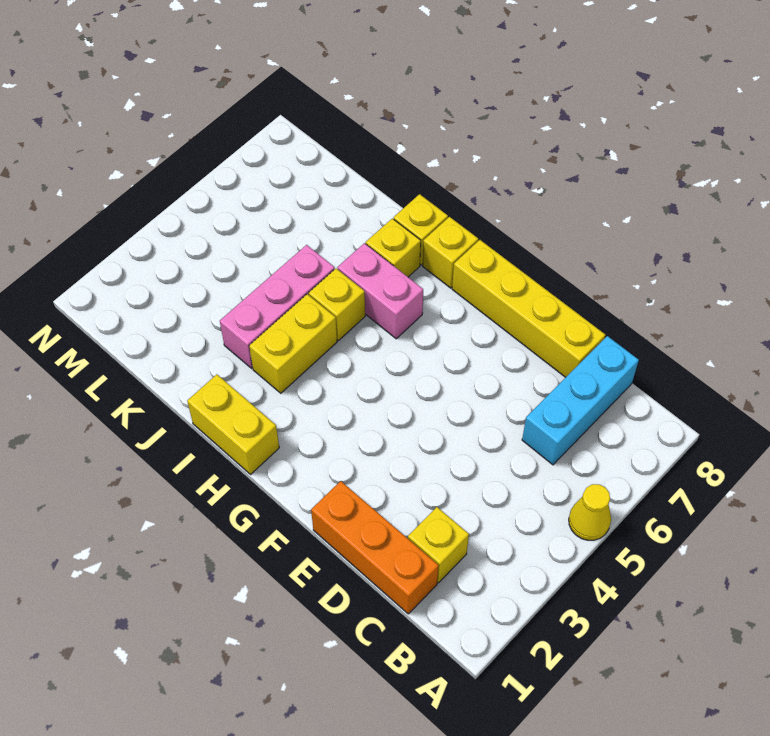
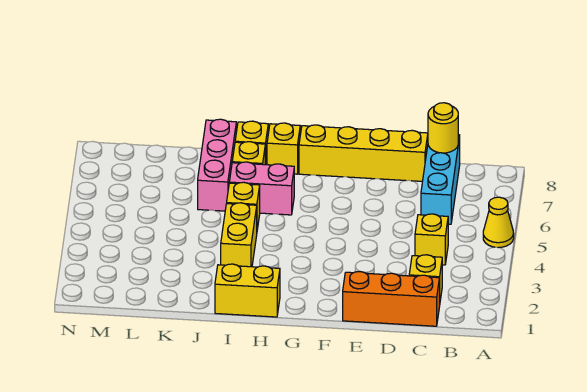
none -> yellow 1x1 brick [415,214,448,265]
none -> yellow 1x1 round brick [428,103,458,153]
pink 1x3 brick [220,245,335,368] -> pink 1x3 brick moved to [198,119,236,211]

